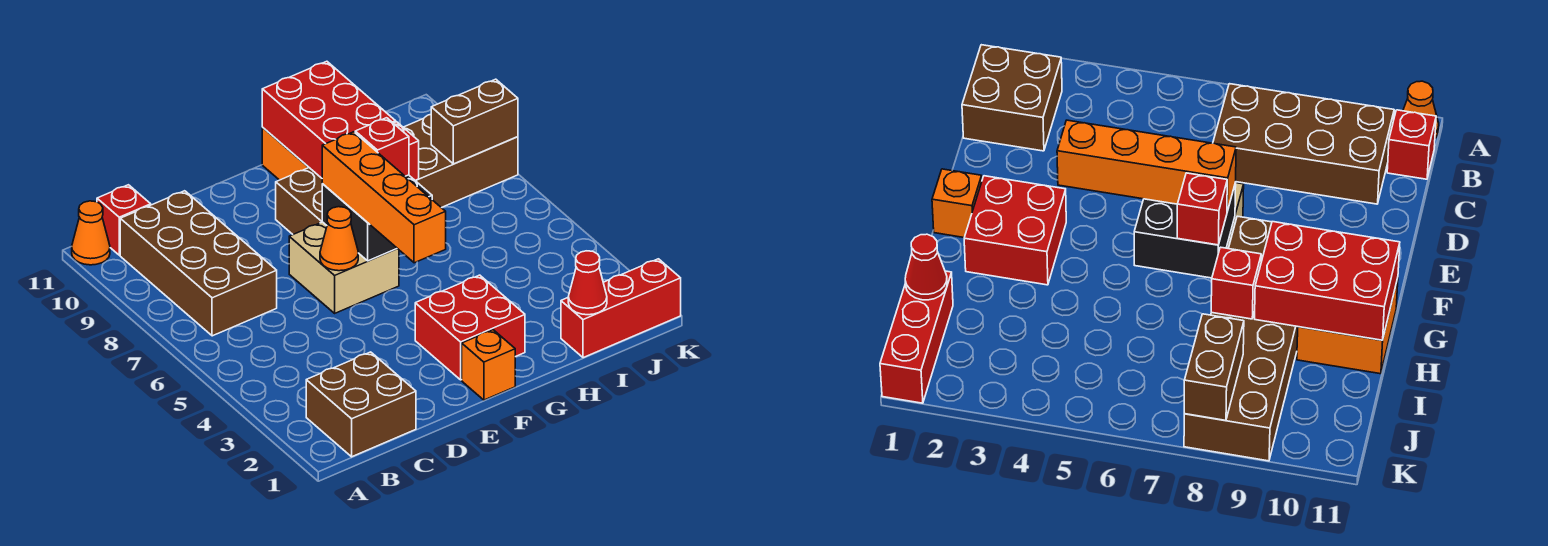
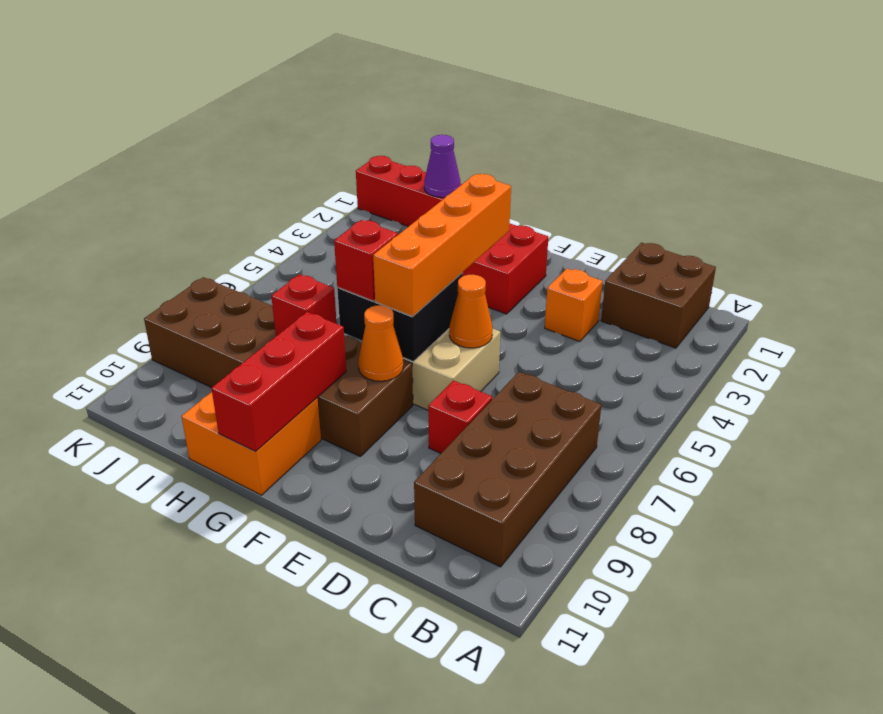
orange 1x1 cone [72,201,110,265] -> orange 1x1 cone moved to [358,305,403,381]
red 1x1 brick [97,185,151,255] -> red 1x1 brick moved to [428,381,492,453]
orange 1x1 brick [462,330,515,400] -> orange 1x1 brick moved to [545,269,603,342]
red 2x3 brick [262,61,396,178] -> red 1x3 brick [211,312,346,451]
red 1x1 cone [568,251,607,315] -> purple 1x1 cone [424,135,460,197]
brown 1x2 brick [431,79,518,164] -> none

